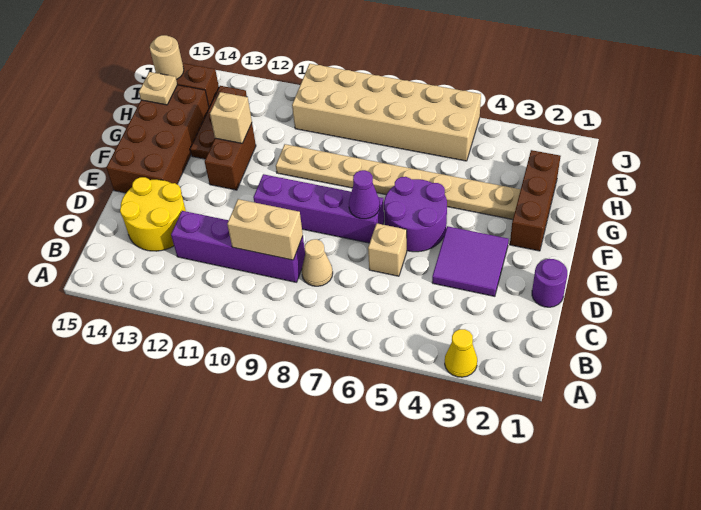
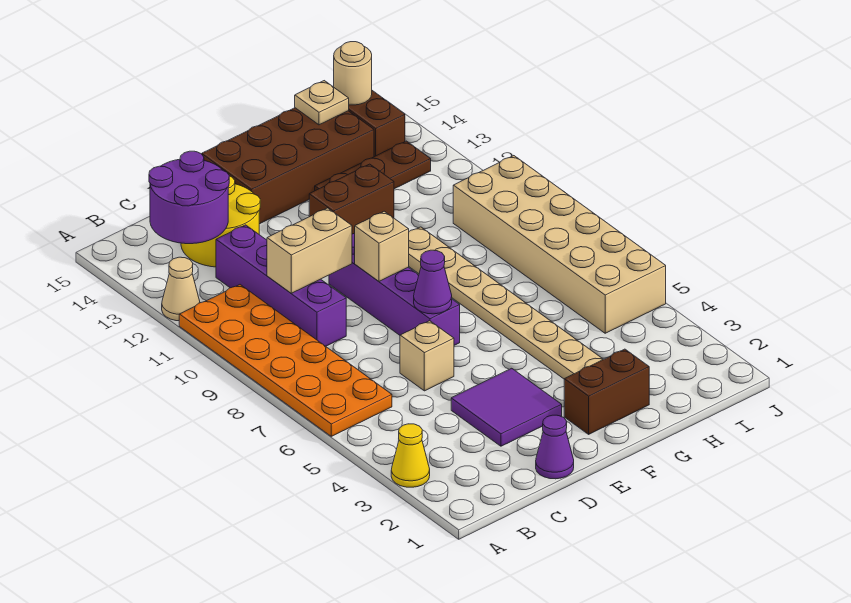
none -> orange 2x6 plate [179,285,392,436]
tan 1x1 cone [302,239,333,286] -> tan 1x1 cone moved to [162,257,200,321]
tan 1x2 brick [227,199,303,260] -> tan 1x2 brick turned to [267,208,352,293]
purple 1x1 round brick [532,259,567,307] -> purple 1x1 cone [536,415,574,479]
purple 2x2 round brick [384,177,447,252] -> purple 2x2 round brick moved to [149,151,229,244]
brown 1x3 brick [510,150,561,251] -> brown 1x2 brick [564,349,649,434]
tan 1x1 brick [210,92,252,143] -> tan 1x1 brick moved to [354,211,409,281]

